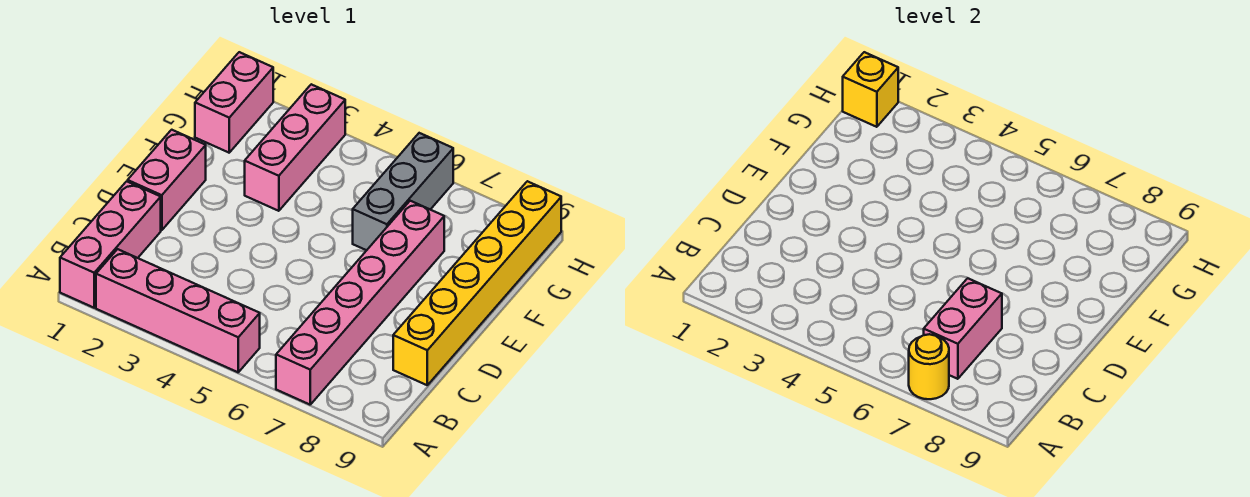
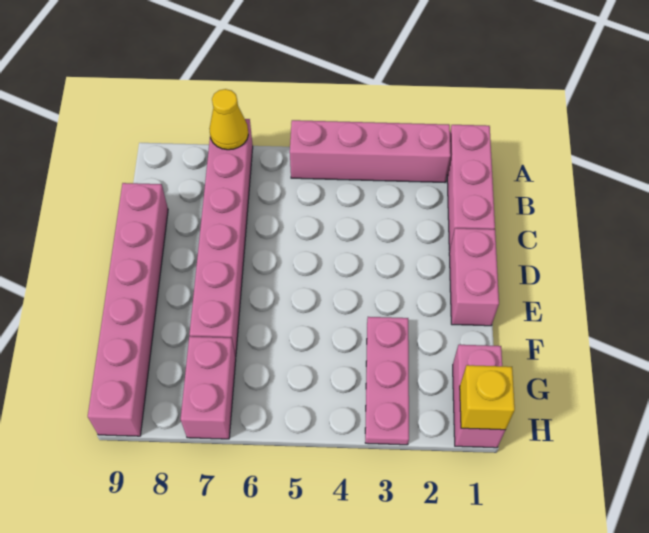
yellow 1x1 round brick [909,334,949,399] -> yellow 1x1 cone [209,89,248,150]
pink 1x2 brick [924,278,1002,379] -> pink 1x2 brick moved to [181,336,236,439]
yellow 1x6 brick [393,181,561,385] -> pink 1x6 brick [88,183,168,436]
pink 1x3 brick [245,84,345,211] -> pink 1x3 plate [365,317,409,445]
grey 1x3 brick [353,133,453,250] -> none

